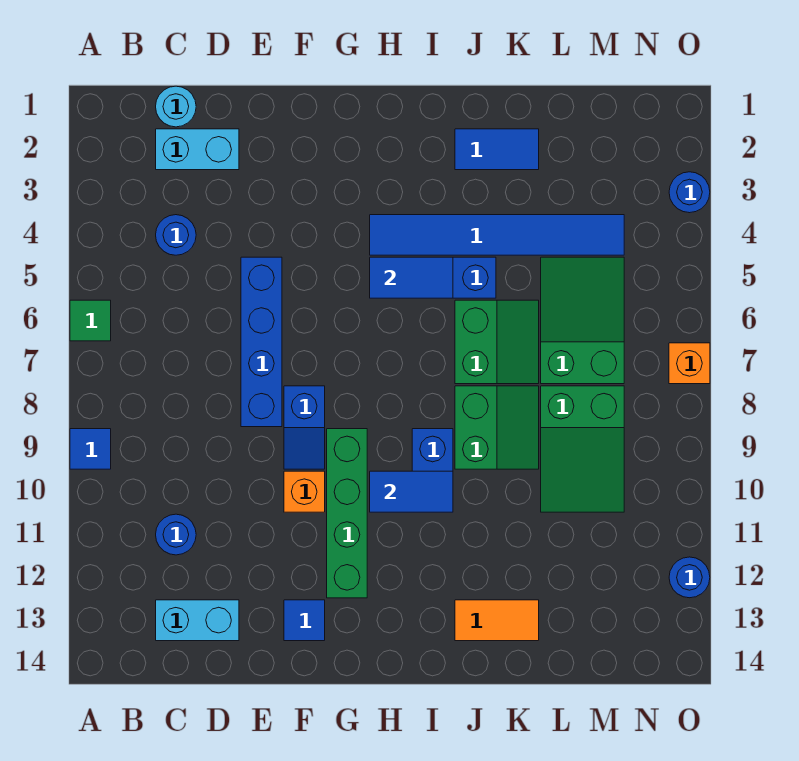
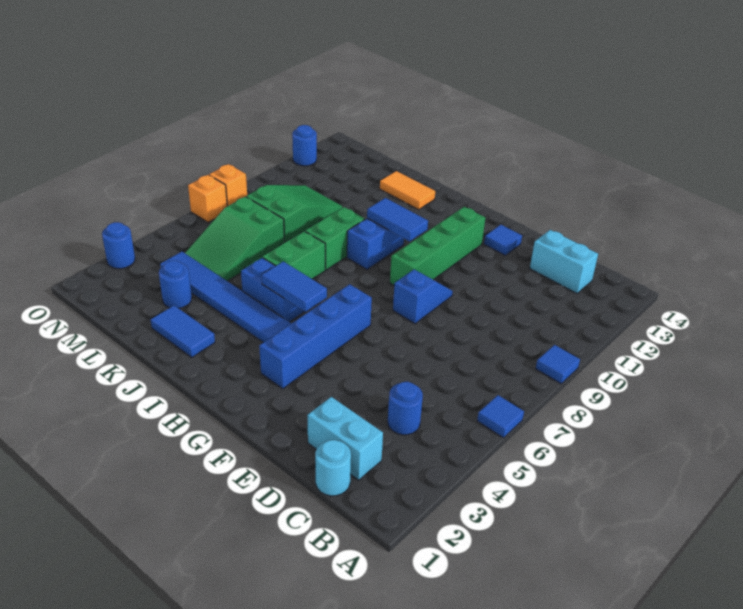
green 1x1 tile [70,300,111,341] -> blue 1x1 tile [477,395,524,438]
blue 1x1 round brick [156,514,196,555] -> blue 1x1 round brick moved to [159,261,192,308]
blue 1x4 brick [241,257,282,427] -> blue 1x4 brick moved to [259,284,372,389]
orange 1x1 brick [284,471,325,512] -> orange 1x1 brick moved to [209,164,247,206]

